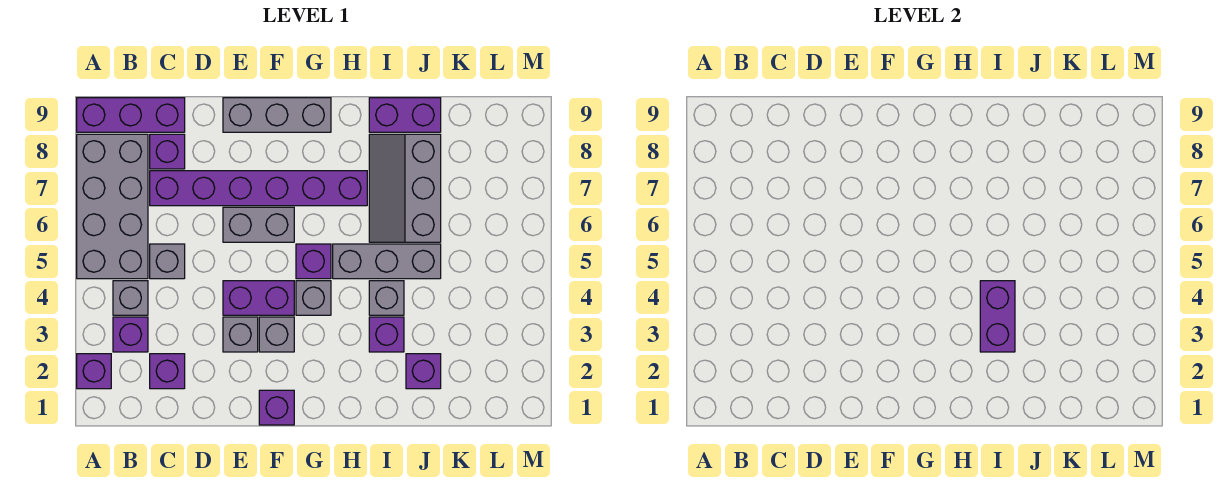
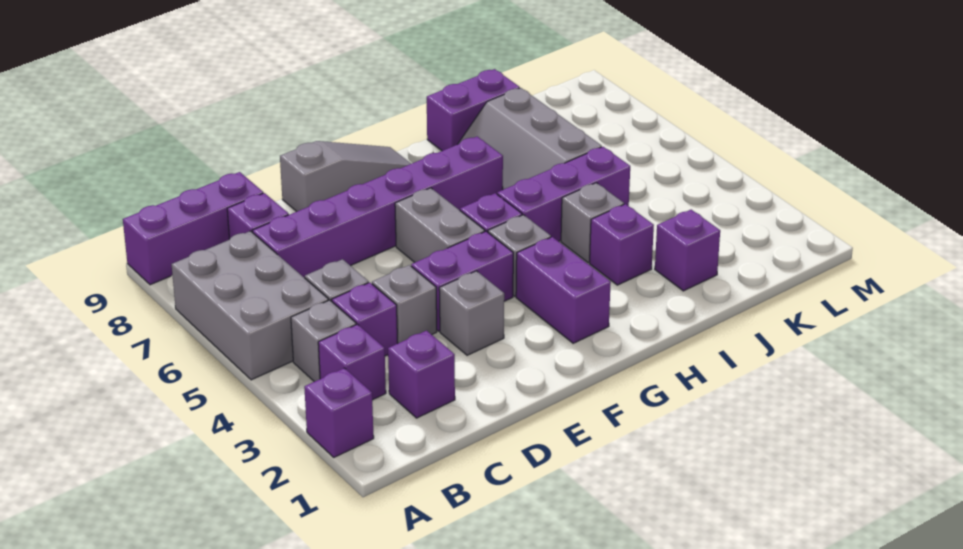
grey 2x4 brick [77,134,148,279] -> grey 2x3 brick [172,231,329,380]
grey 1x2 brick [223,207,294,242] -> grey 1x2 brick turned to [395,188,485,262]
grey 1x3 brick [223,98,331,132] -> grey 1x3 slope [280,141,411,212]
purple 1x1 brick [259,390,294,425] -> purple 1x1 brick moved to [332,283,398,356]
grey 1x1 brick [259,317,294,352] -> grey 1x1 brick moved to [372,265,437,343]
grey 1x3 brick [333,244,441,279] -> purple 1x3 brick [497,147,630,241]
purple 1x2 brick [980,281,1015,352] -> purple 1x2 brick moved to [516,237,611,343]

